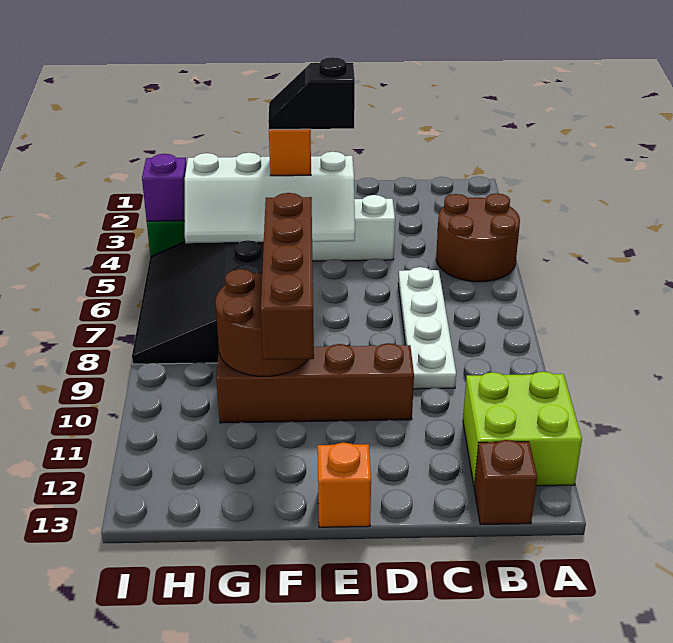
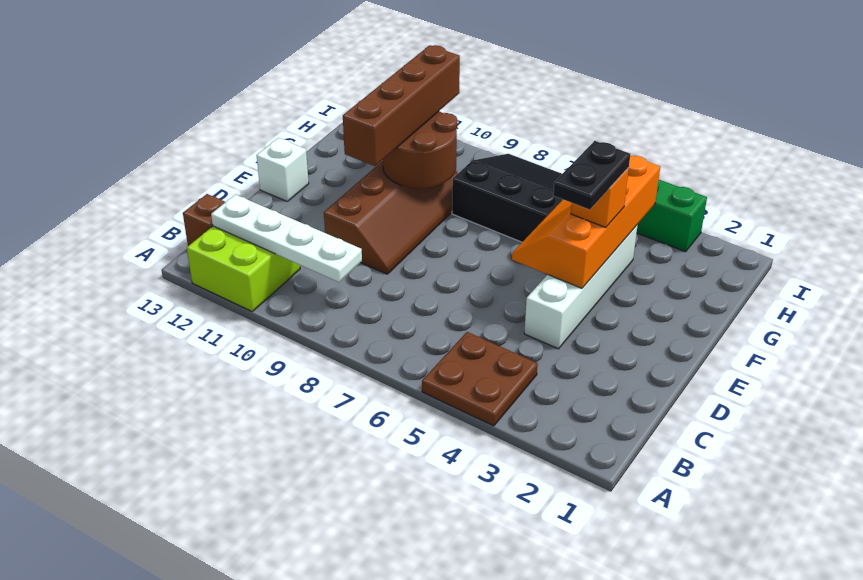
brown 2x2 round brick [436,193,520,282] -> brown 2x2 plate [422,332,538,426]
white 1x4 plate [398,267,456,389] -> white 1x4 plate moved to [211,195,362,282]
white 2x4 slope [185,152,355,243] -> orange 2x4 slope [512,155,660,288]
black 1x2 slope [268,57,355,130] -> black 1x2 plate [553,141,630,210]
orange 1x1 brick [318,442,371,527] -> white 1x1 brick [256,138,309,201]
brown 1x4 brick [261,193,314,360] -> brown 1x4 brick turned to [343,45,460,166]
purple 1x1 brick [142,154,187,221] -> none

